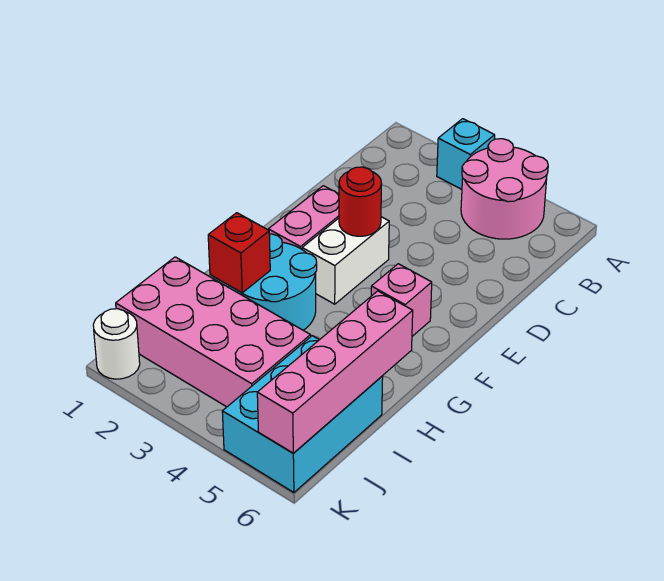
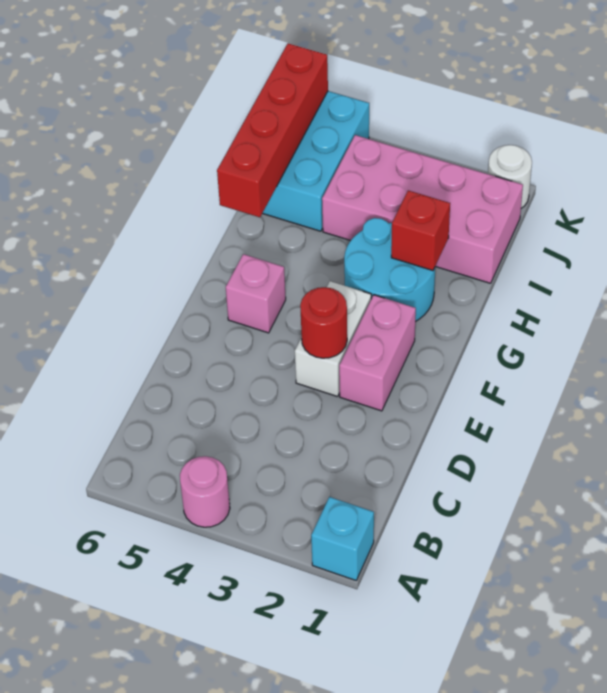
cyan 1x1 brick [437,119,495,189] -> cyan 1x1 brick moved to [311,497,374,581]
pink 2x2 round brick [461,139,548,239] -> pink 1x1 round brick [180,456,230,527]
pink 1x4 brick [257,291,413,453] -> red 1x4 brick [217,43,328,217]

